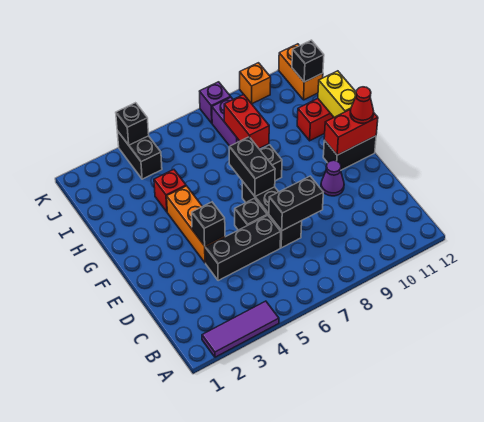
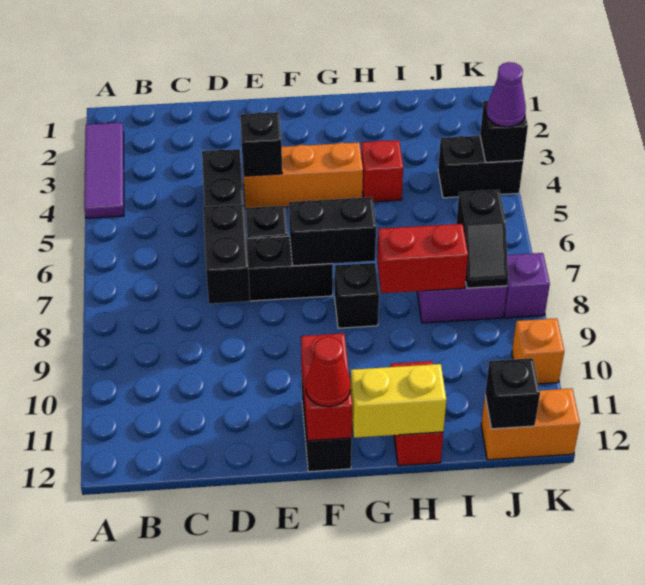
purple 1x1 cone [321,160,344,196] -> purple 1x1 cone moved to [486,62,526,127]
none -> black 1x2 slope [456,190,508,288]

